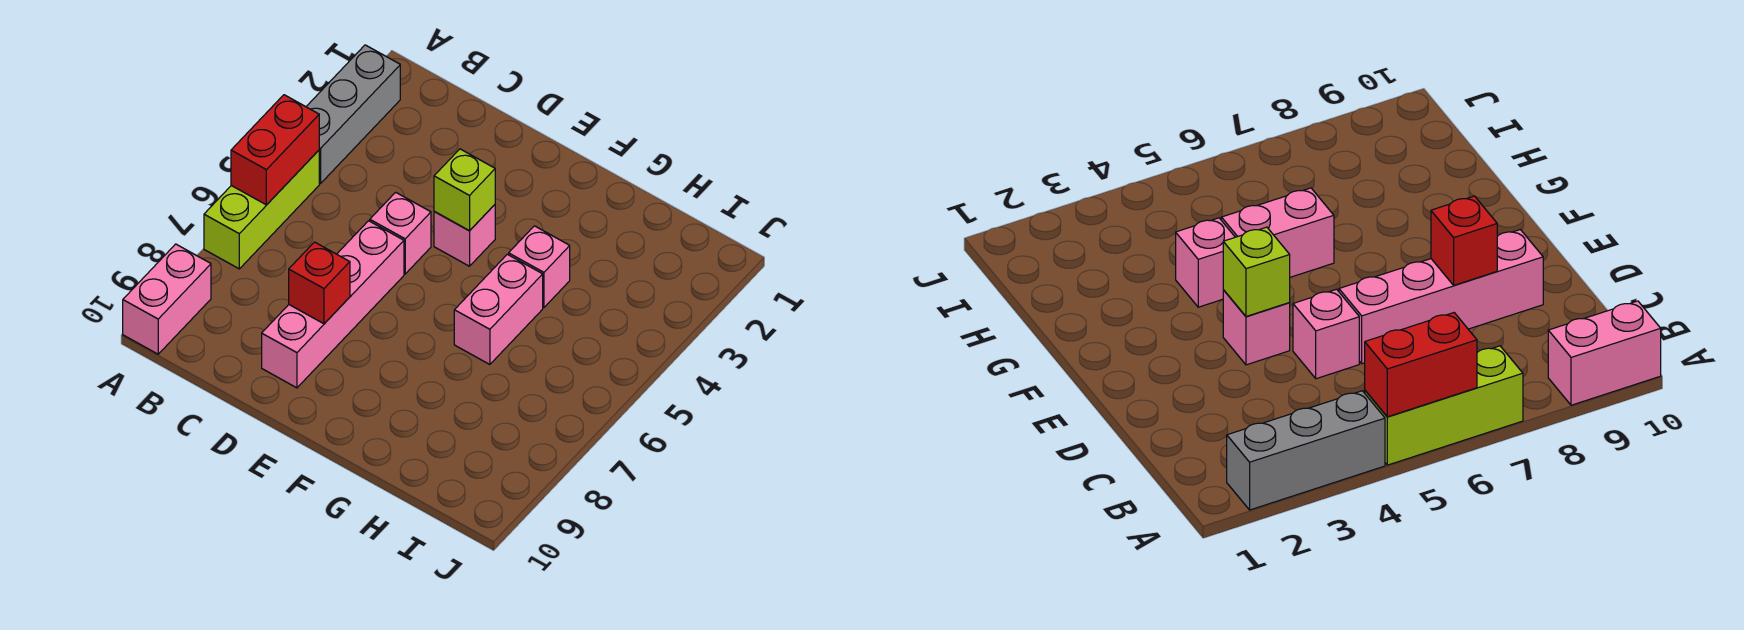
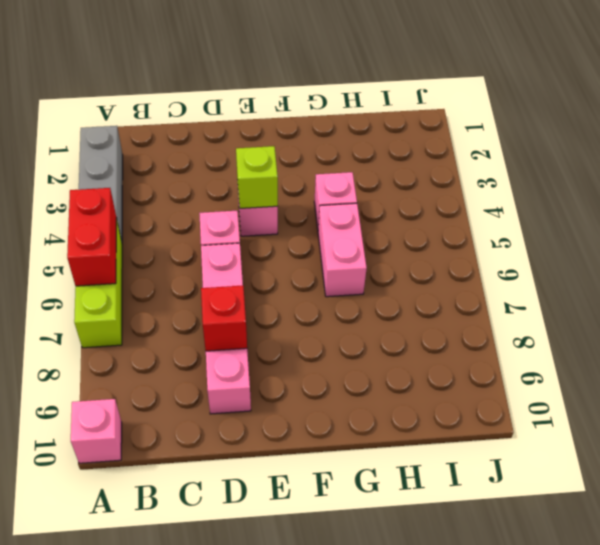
pink 1x2 brick [123,244,211,354] -> pink 1x1 brick [71,399,122,463]

